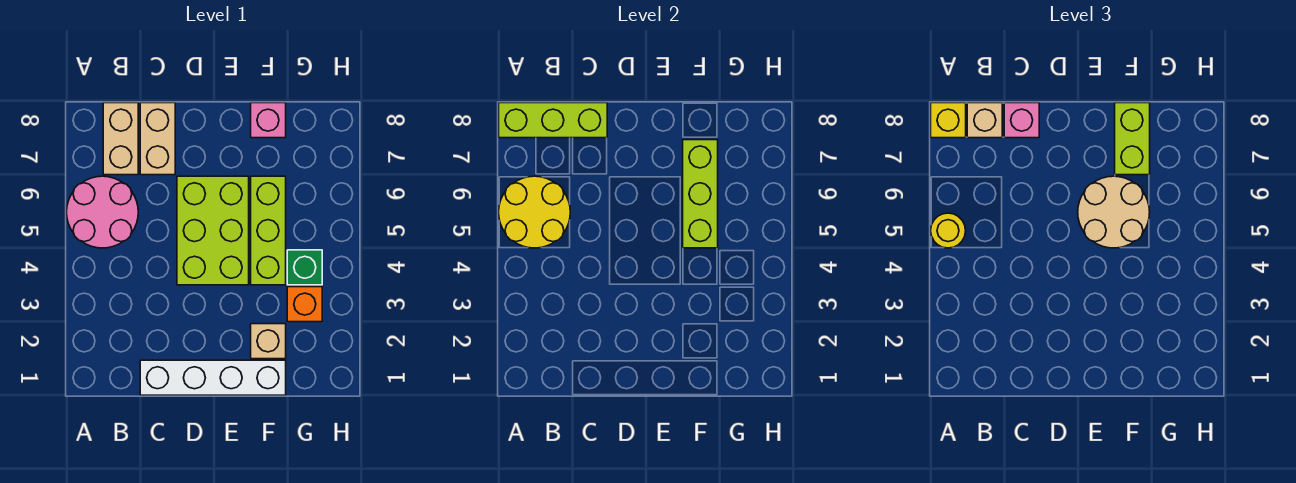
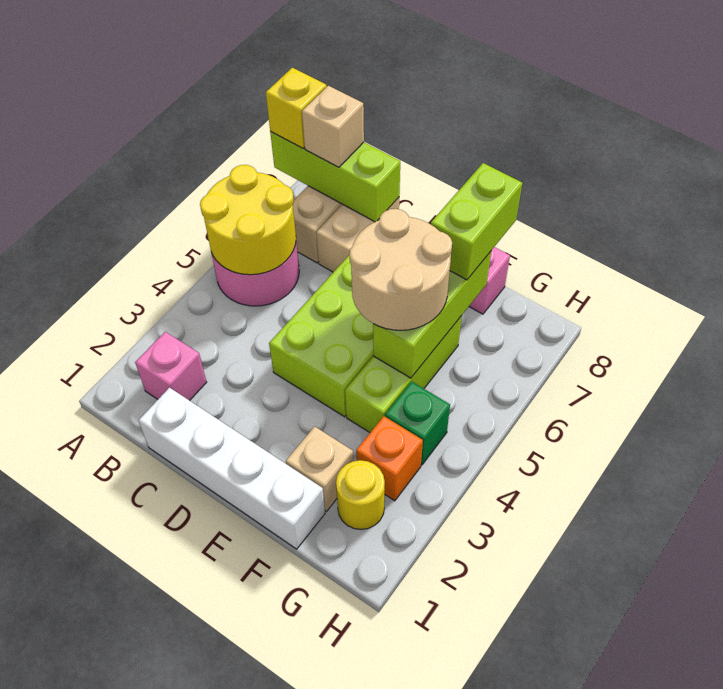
yellow 1x1 round brick [931,213,966,248] -> yellow 1x1 round brick moved to [336,460,385,530]
pink 1x1 brick [1004,103,1039,138] -> pink 1x1 brick moved to [135,332,207,401]

